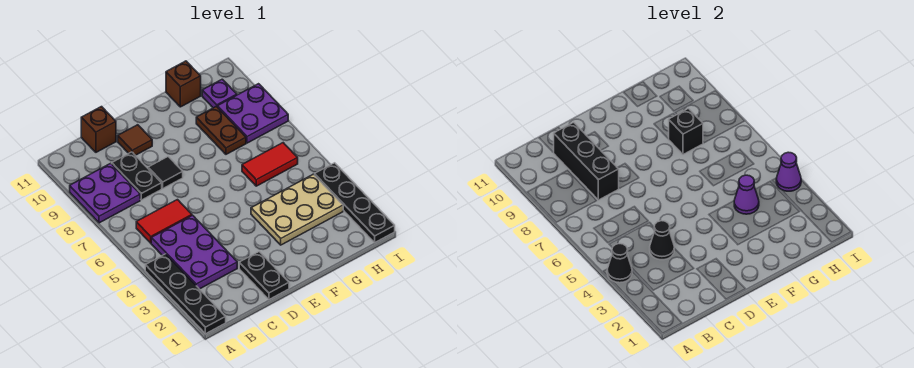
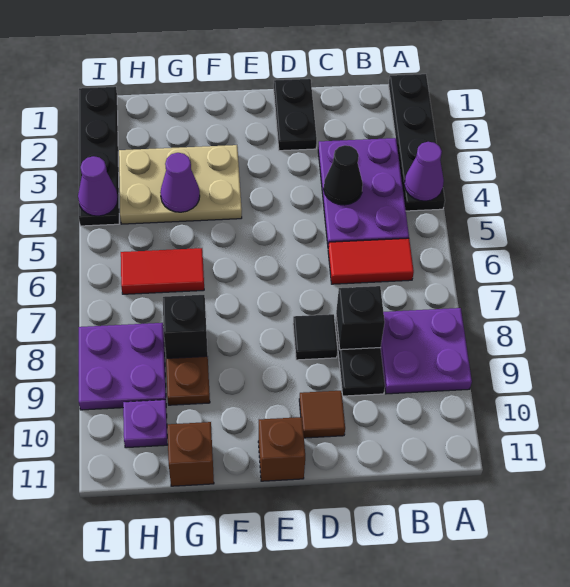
black 1x1 cone [607,244,632,283] -> purple 1x1 cone [404,142,444,201]
black 1x3 brick [554,122,619,200] -> black 1x1 brick [336,286,385,350]
brown 1x1 brick [81,107,116,152] -> brown 1x1 brick moved to [258,417,305,481]

